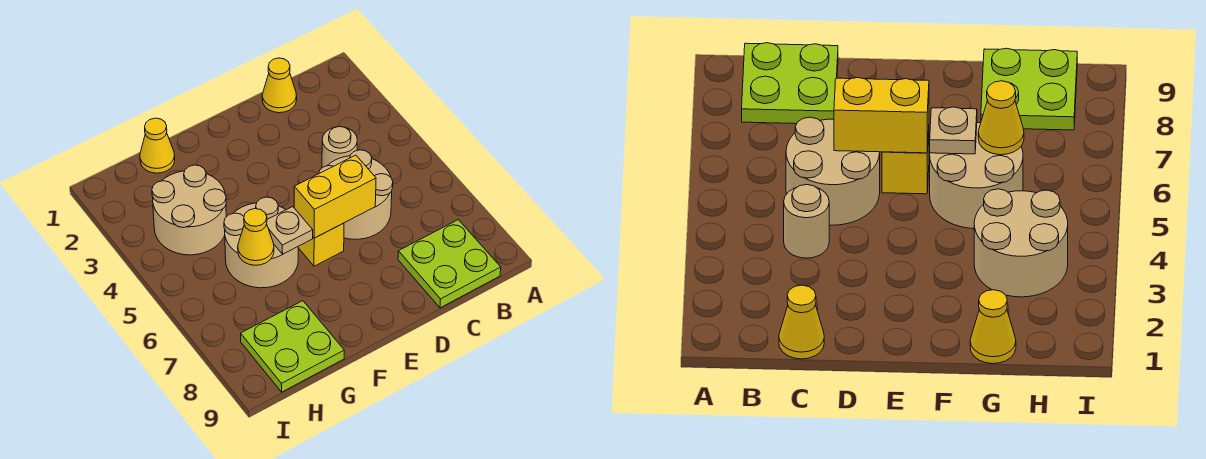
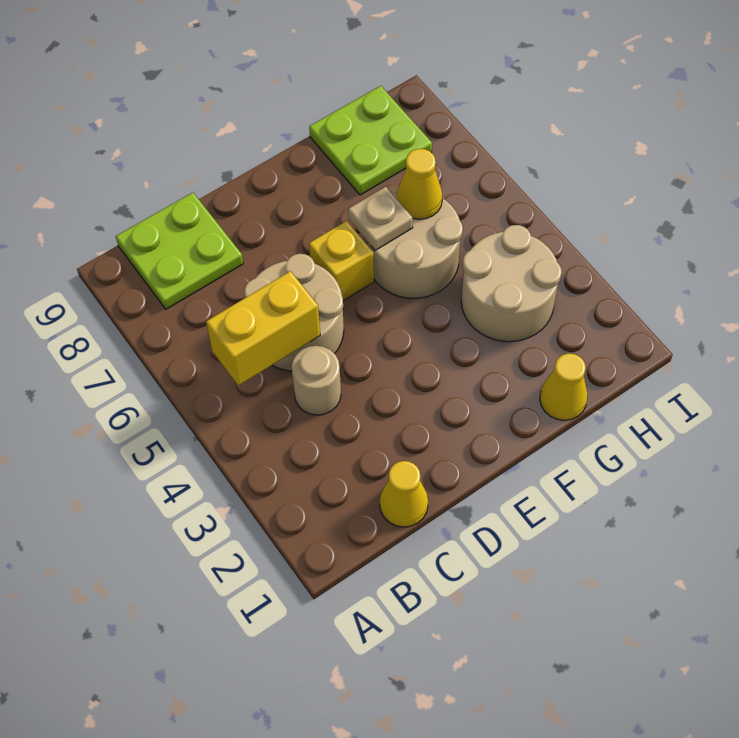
yellow 1x2 brick [294,155,376,238] -> yellow 1x2 brick moved to [206,271,320,386]

